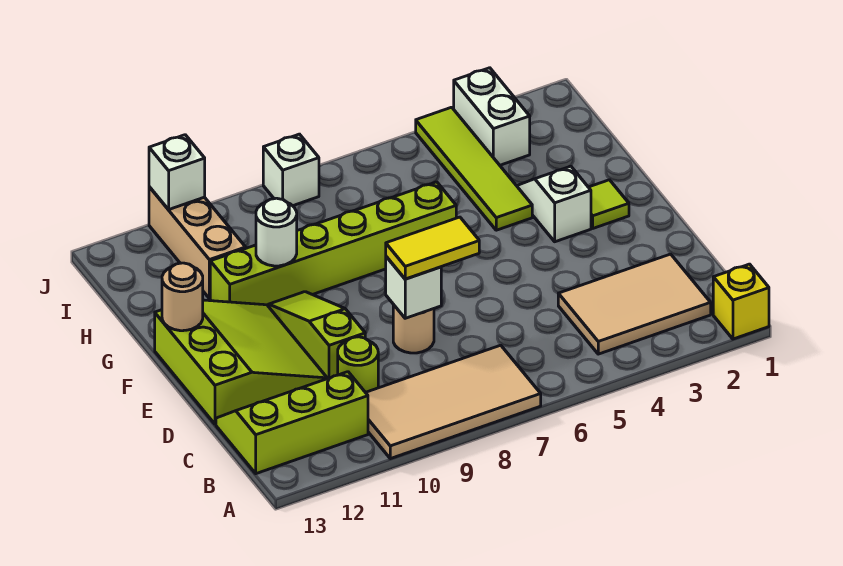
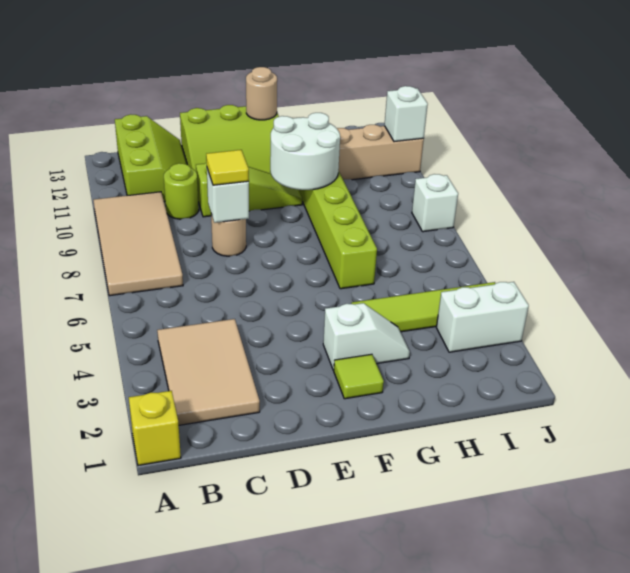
yellow 1x2 tile [386,217,479,279] -> yellow 1x1 tile [206,150,249,185]
white 1x1 round brick [256,198,297,266] -> white 2x2 round brick [270,113,340,190]

